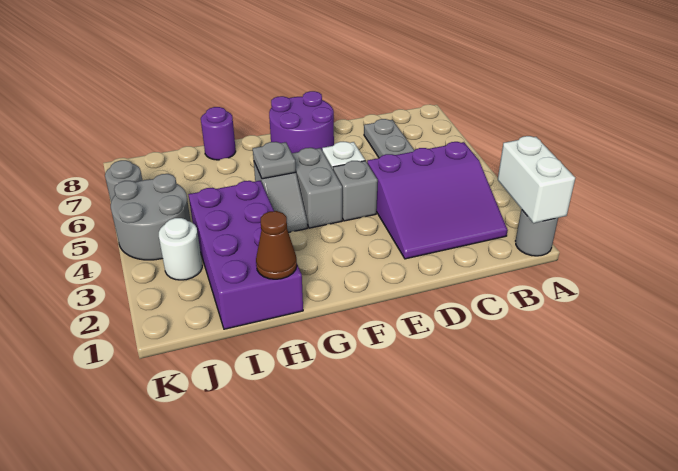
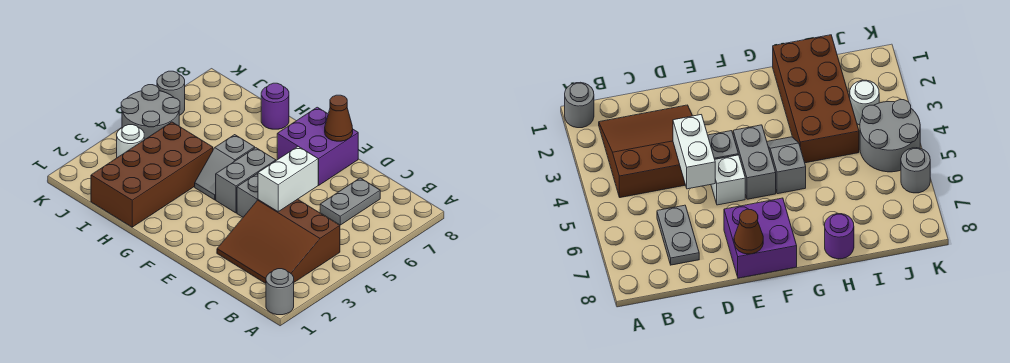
white 1x2 brick [498,136,575,223] -> white 1x2 brick moved to [258,147,318,212]
purple 3x3 slope [367,142,508,259] -> brown 3x3 slope [217,199,340,283]
purple 2x2 round brick [269,91,334,153] -> purple 2x2 brick [277,107,358,185]
grey 1x1 plate [253,142,296,179] -> none
purple 2x4 brick [188,181,303,329] -> brown 2x4 brick [91,122,213,227]
brown 1x1 cone [256,211,297,279] -> brown 1x1 cone moved to [325,95,353,141]

